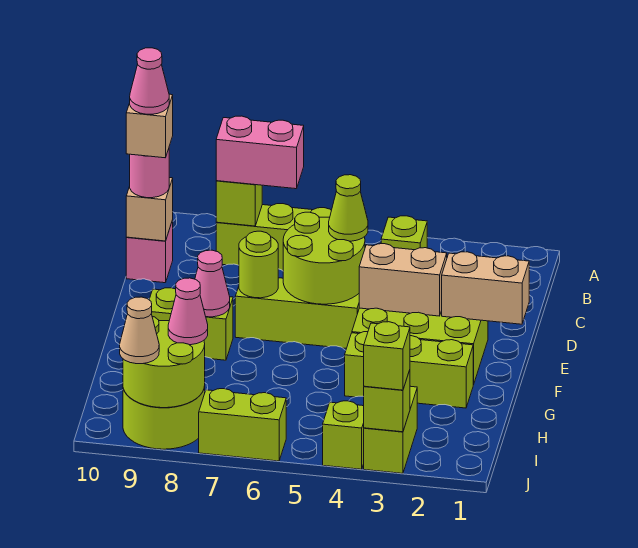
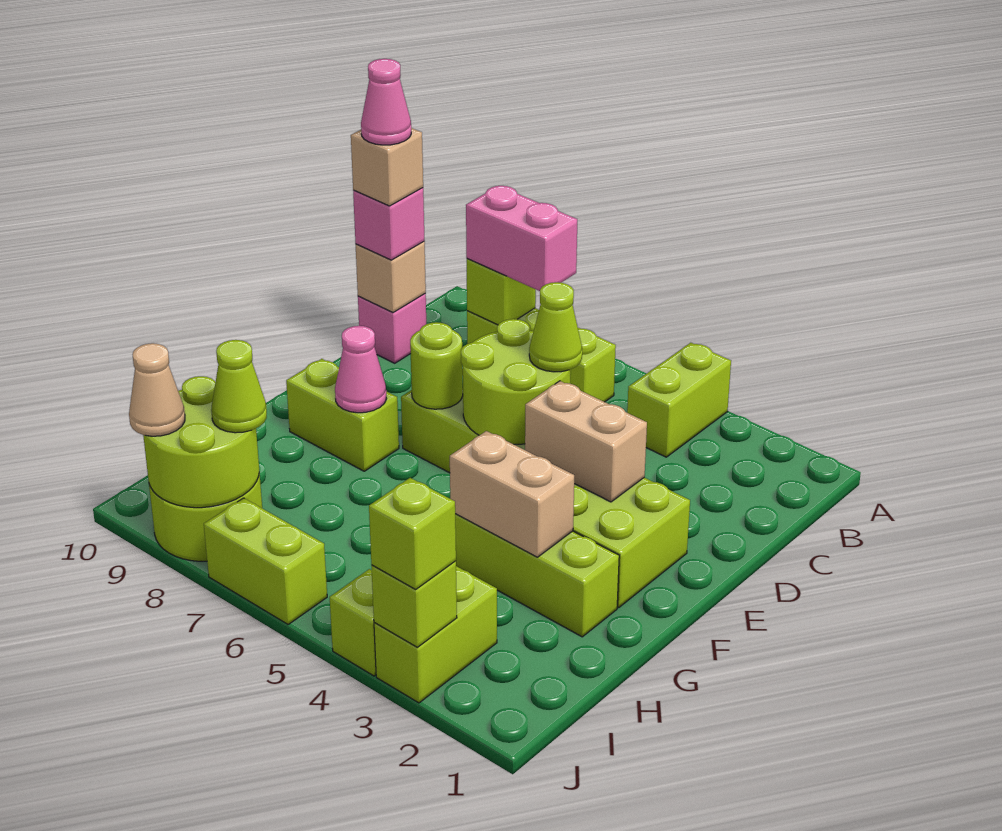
lime 1x1 brick [381,216,427,250] -> lime 1x2 brick [627,343,731,457]
pink 1x1 round brick [130,149,169,198] -> pink 1x1 brick [353,188,425,260]
tan 1x2 brick [442,252,529,324] -> tan 1x2 brick moved to [450,431,574,557]
pink 1x1 cone [168,278,208,345] -> lime 1x1 cone [211,340,267,433]

